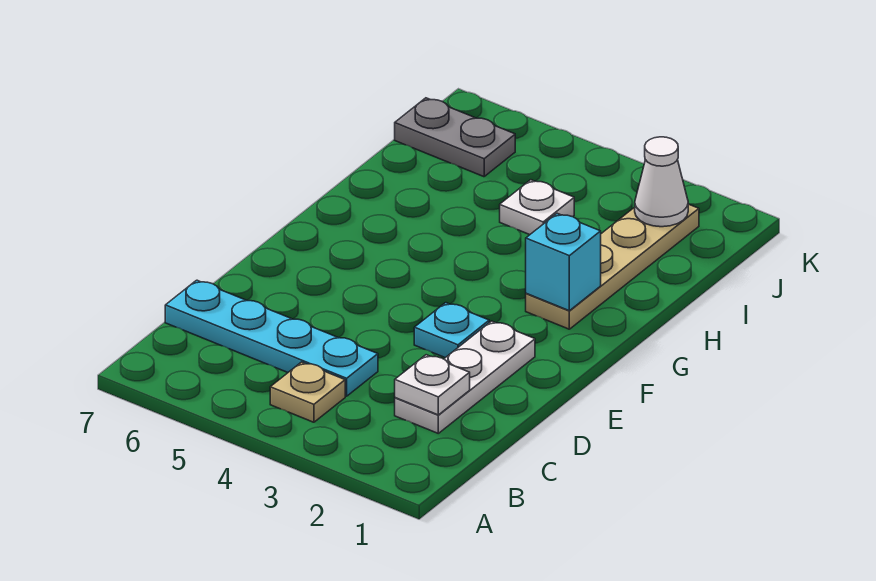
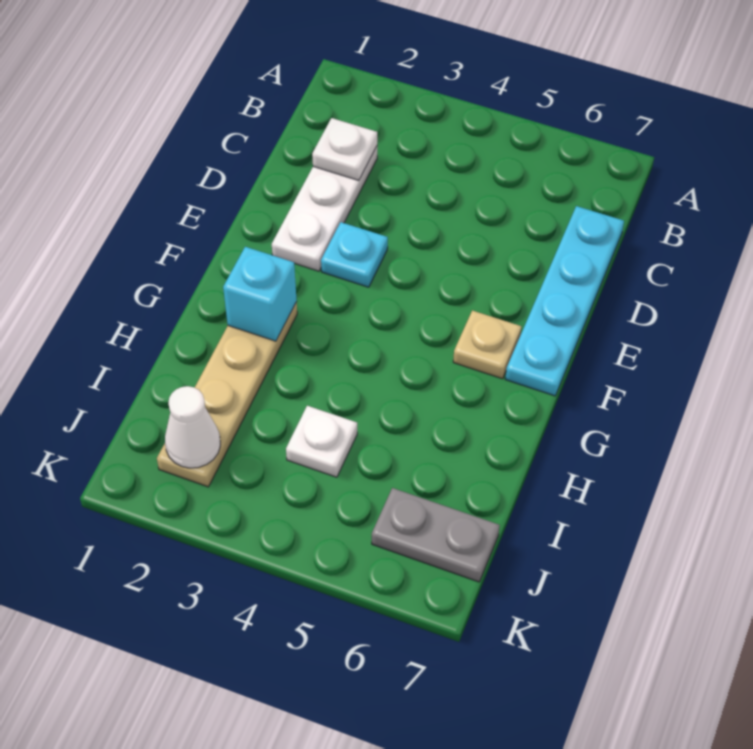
tan 1x1 plate [270,362,345,422] -> tan 1x1 plate moved to [453,310,521,379]
cyan 1x4 plate [165,280,378,396] -> cyan 1x4 plate turned to [505,206,624,396]

